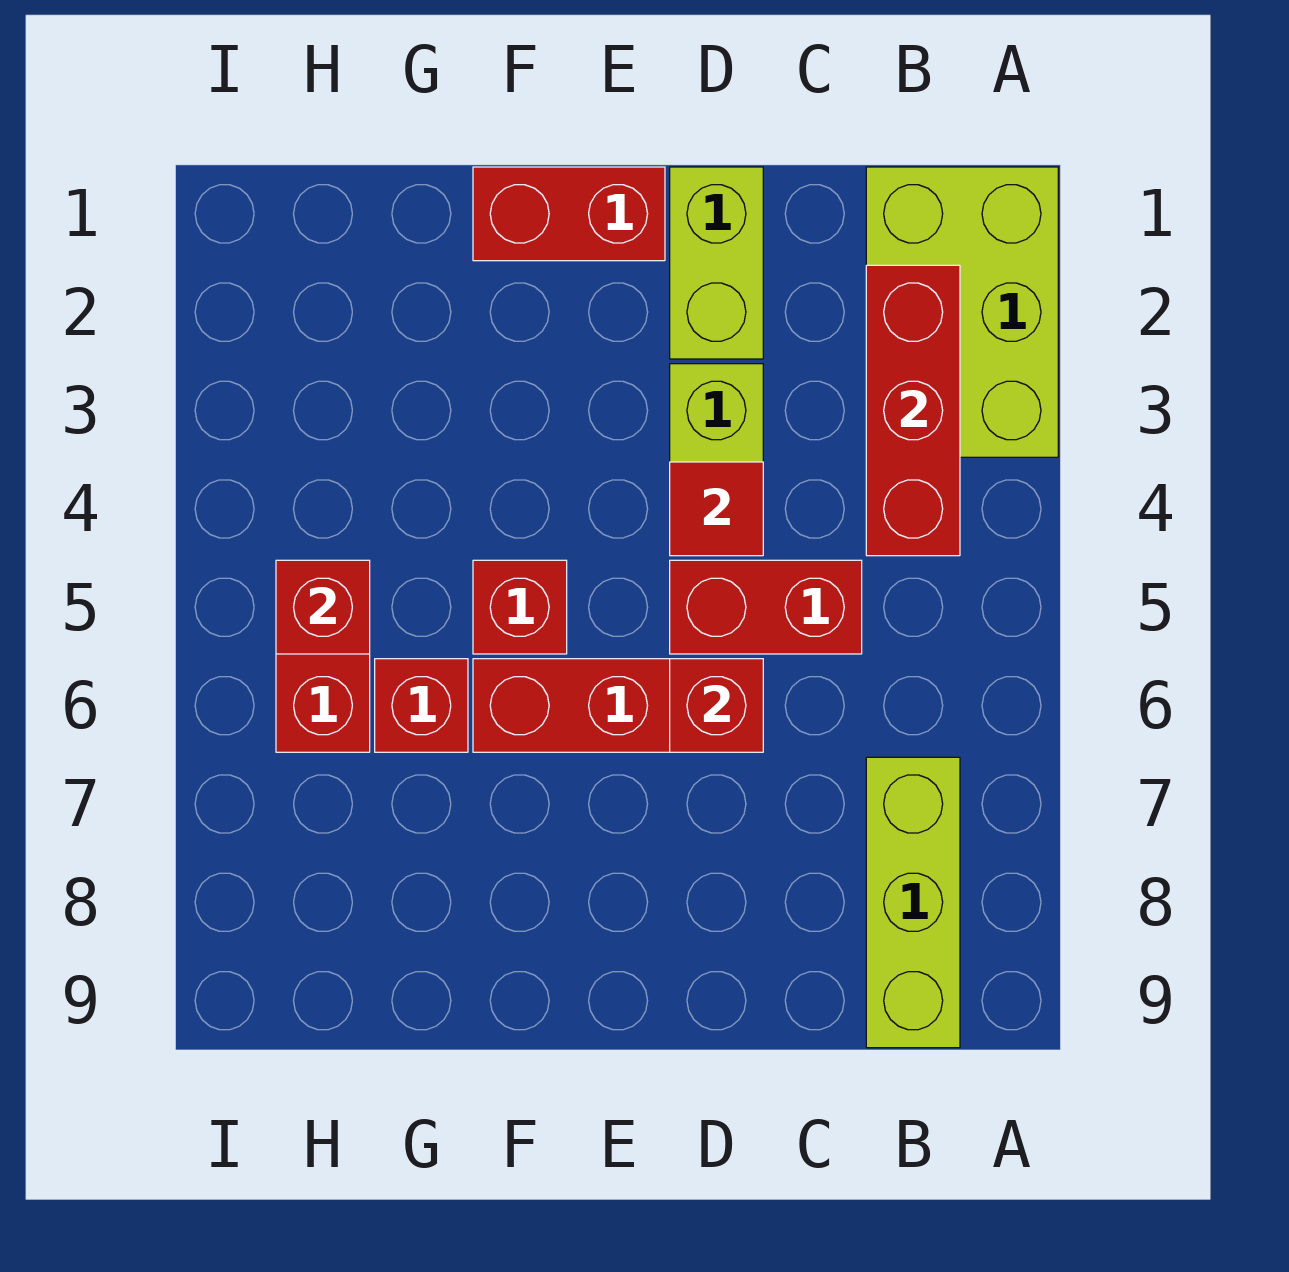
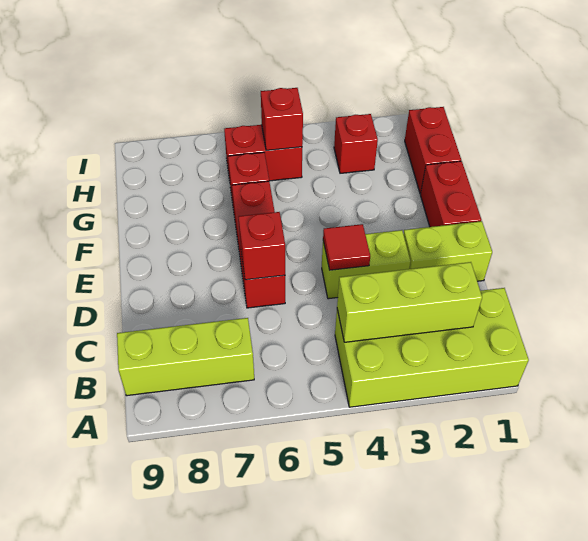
lime 2x3 brick [866,167,1058,457] -> lime 2x4 brick [335,288,529,407]
red 1x3 brick [866,265,960,556] -> lime 1x3 brick [337,262,482,342]
red 1x2 brick [670,560,862,654] -> red 1x2 brick moved to [405,107,461,194]
red 1x1 brick [473,560,567,654] -> red 1x1 brick moved to [334,114,378,173]

